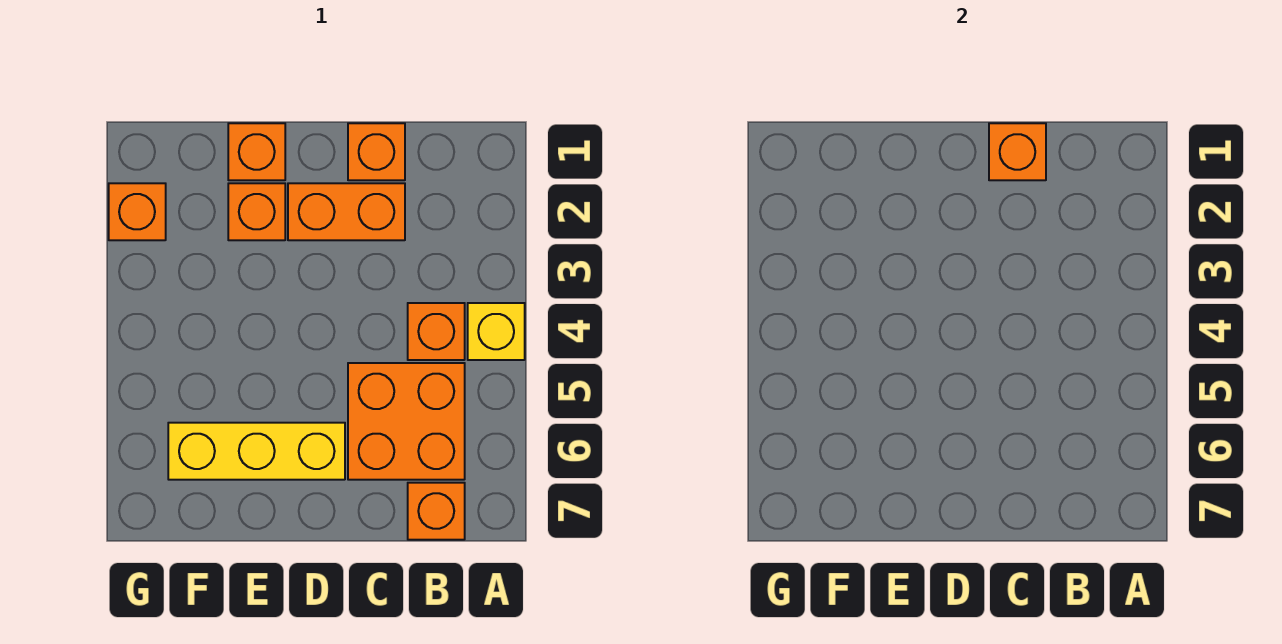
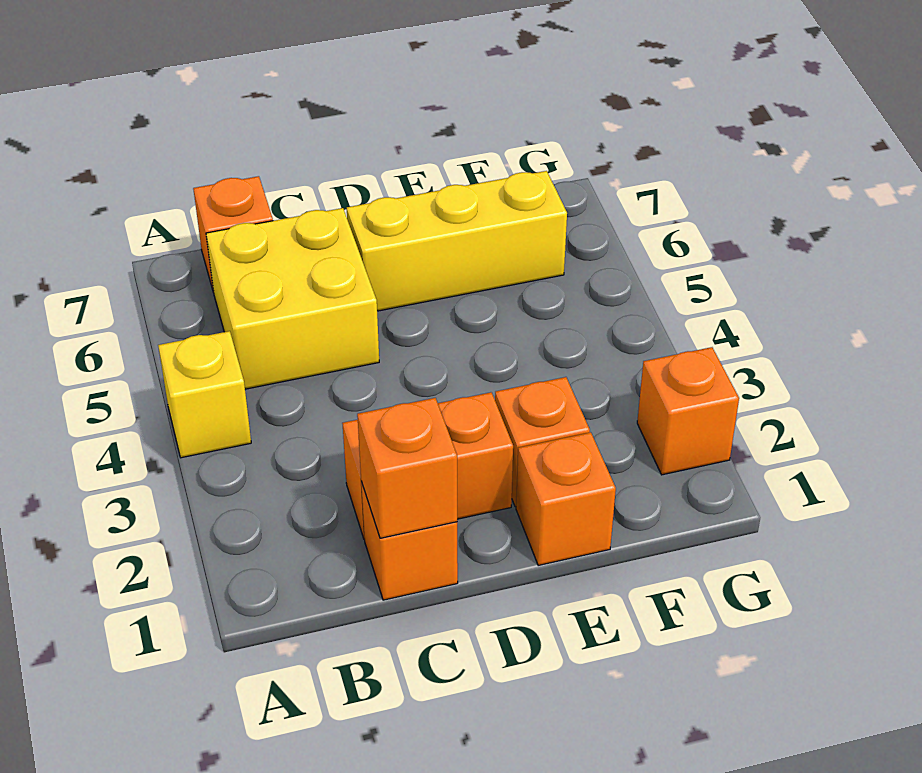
orange 1x1 brick [408,303,465,360] -> none
orange 2x2 brick [348,363,465,480] -> yellow 2x2 brick [206,208,379,389]

